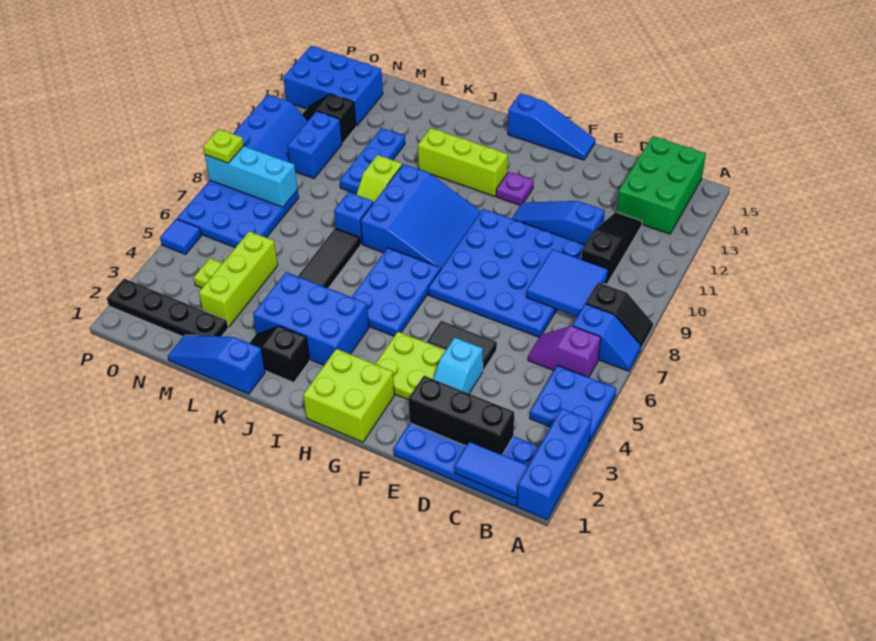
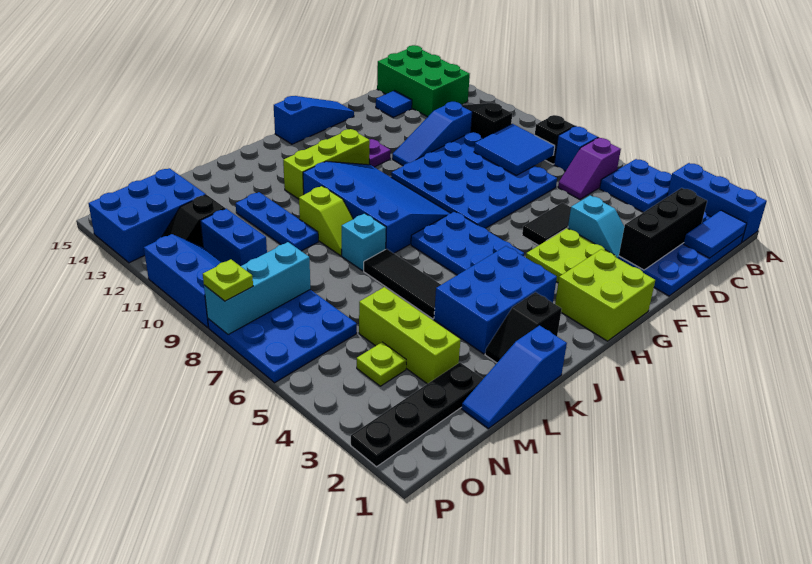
blue 3x3 slope [361,164,481,268] -> blue 3x4 slope [303,161,450,253]
blue 1x1 brick [334,192,373,244] -> cyan 1x1 brick [342,213,386,271]
blue 1x1 tile [160,219,201,254] -> blue 1x1 tile moved to [376,91,412,117]

